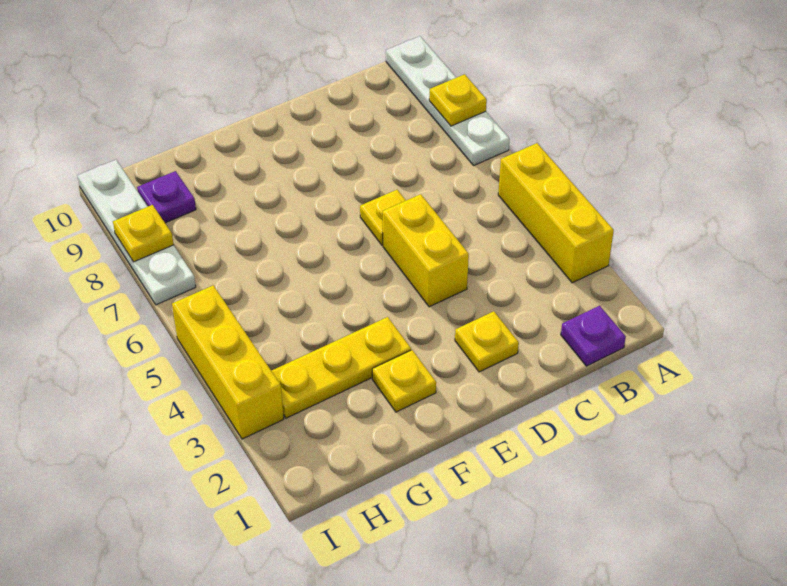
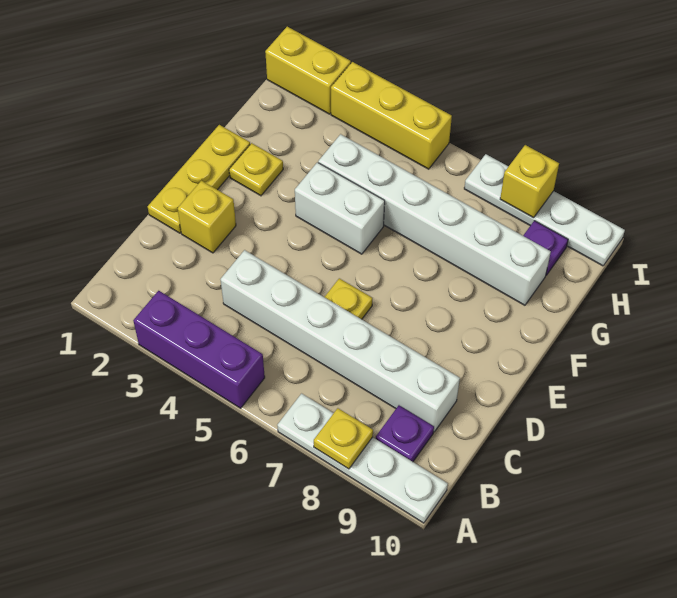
yellow 1x3 brick [498,143,614,283] -> purple 1x3 brick [133,291,265,408]
purple 1x1 plate [561,306,626,366] -> purple 1x1 plate moved to [376,405,434,462]
none -> white 1x6 brick [220,250,460,432]
yellow 1x1 plate [455,311,519,372] -> yellow 1x1 brick [178,181,236,253]
yellow 1x2 brick [383,194,469,307] -> yellow 1x2 brick moved to [265,27,351,114]
yellow 1x3 plate [271,317,411,418] -> yellow 1x3 plate moved to [148,125,250,233]
none -> white 1x2 brick [295,162,385,254]
none -> white 1x6 brick [318,134,551,305]
yellow 1x1 plate [113,205,174,262] -> yellow 1x1 brick [500,145,559,218]

